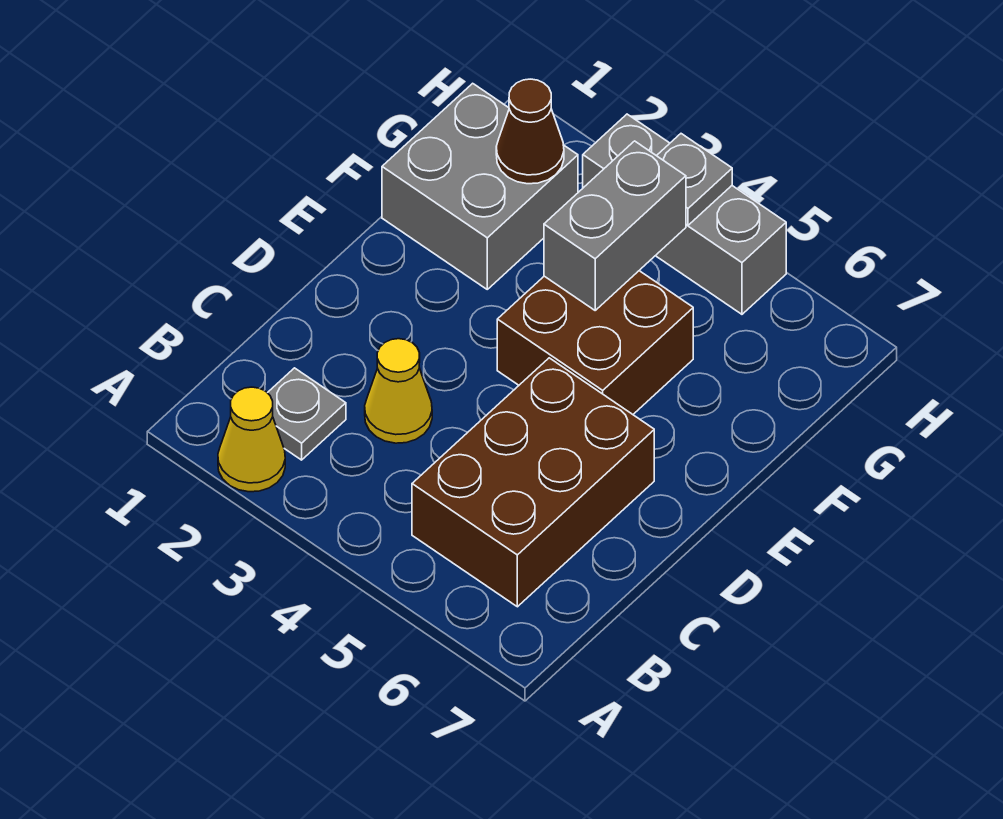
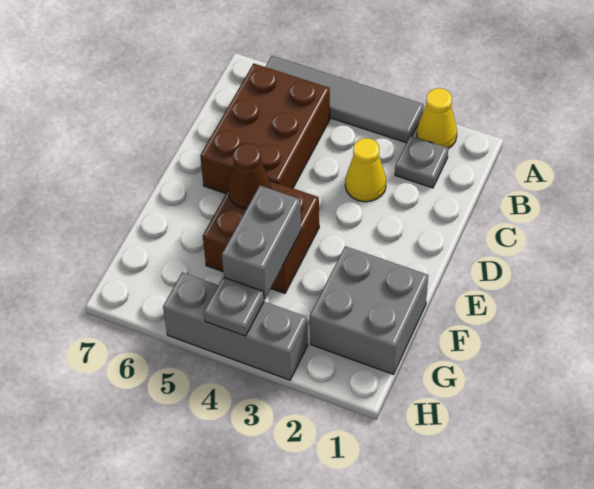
none -> grey 1x4 tile [265,56,424,143]
brown 1x1 cone [496,79,564,184] -> brown 1x1 cone moved to [228,143,271,209]

